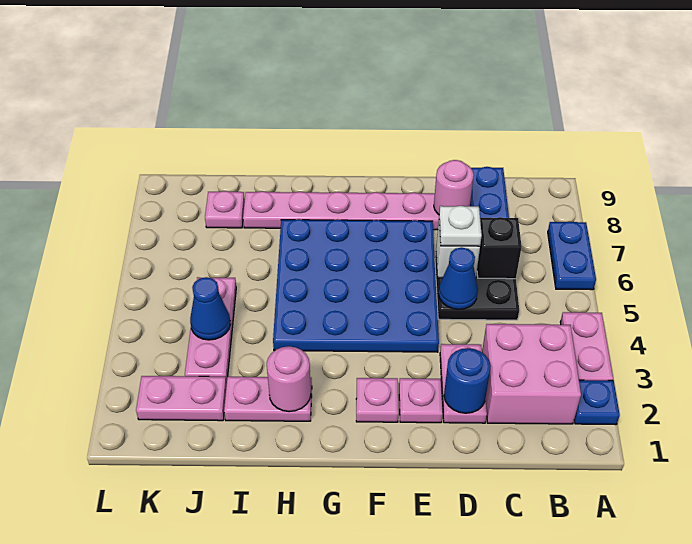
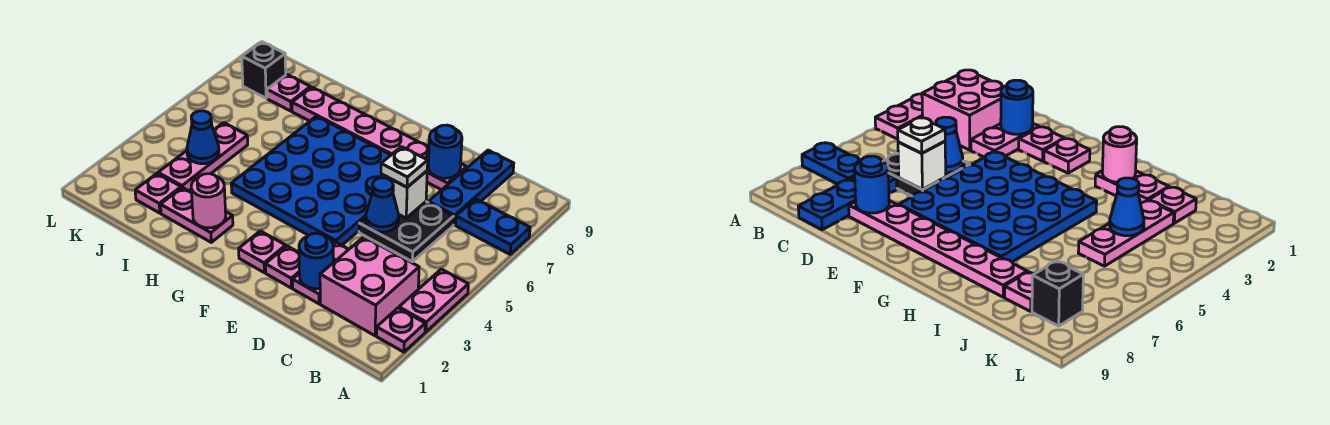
blue 1x1 plate [574,380,620,425] -> pink 1x1 plate [377,308,425,352]
blue 1x2 plate [548,222,596,290] -> blue 1x2 plate turned to [456,199,530,254]
black 1x1 brick [477,217,522,279] -> black 1x1 brick moved to [242,42,286,98]
pink 1x1 round brick [434,160,474,214] -> blue 1x1 round brick [428,125,462,178]
pink 1x2 plate [136,376,227,421] -> pink 1x1 plate [135,173,181,213]

